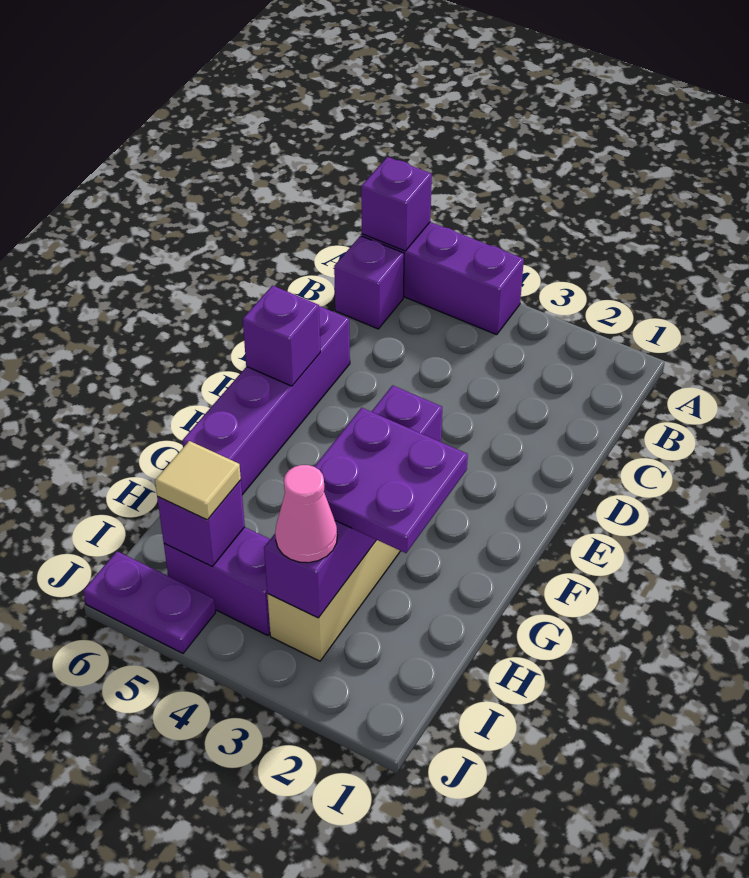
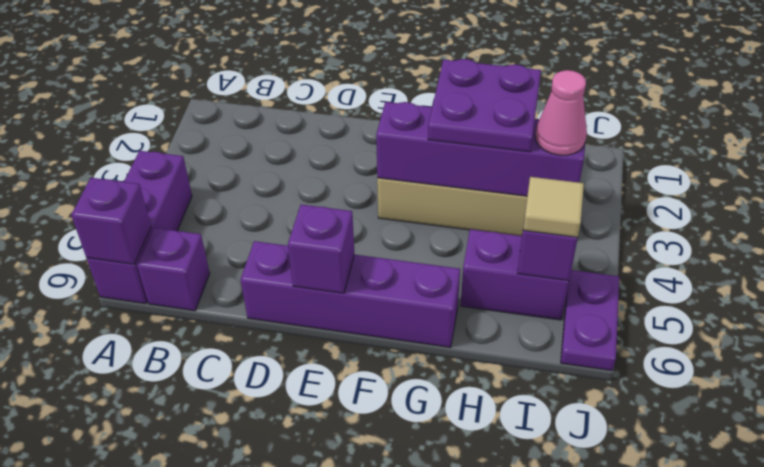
purple 1x2 brick [164,527,270,635] -> purple 1x2 brick turned to [461,229,569,320]

